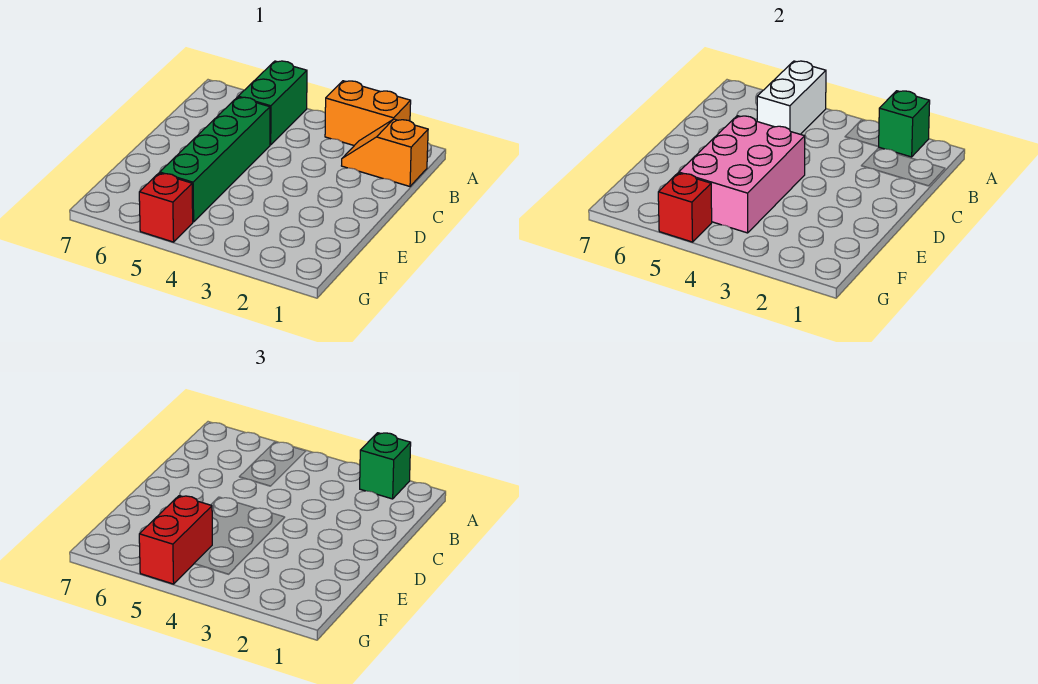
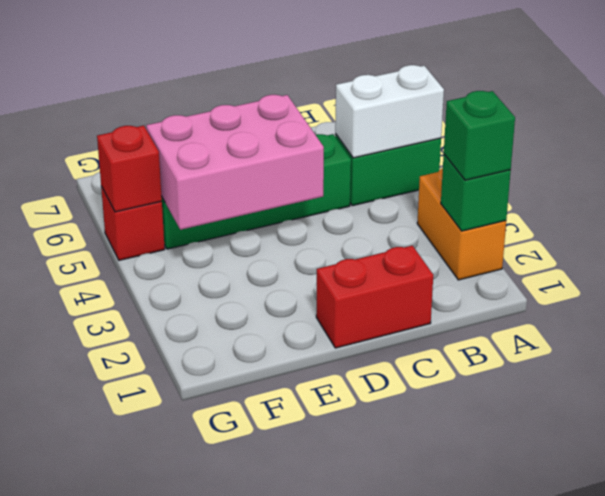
orange 1x2 slope [342,119,428,186] -> none
red 1x2 brick [139,496,212,584] -> red 1x2 brick moved to [316,246,433,348]

